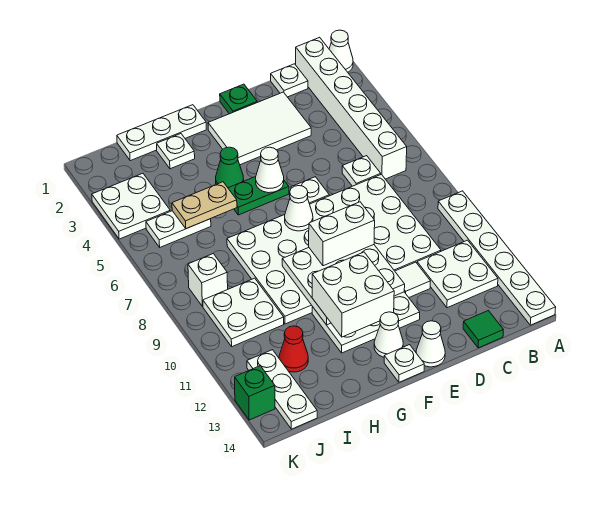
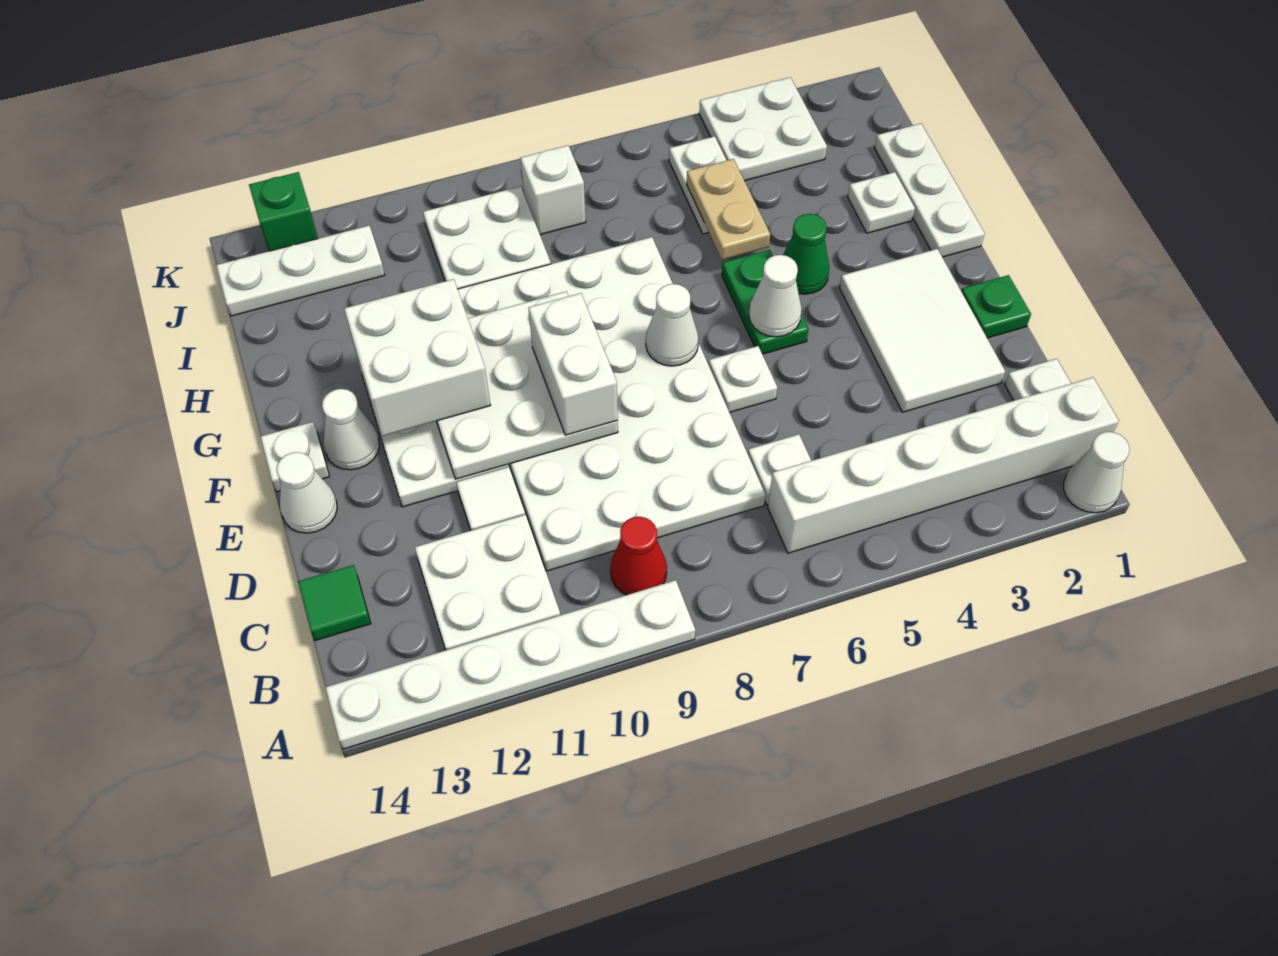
red 1x1 cone [279,326,308,372] -> red 1x1 cone moved to [610,517,667,595]

